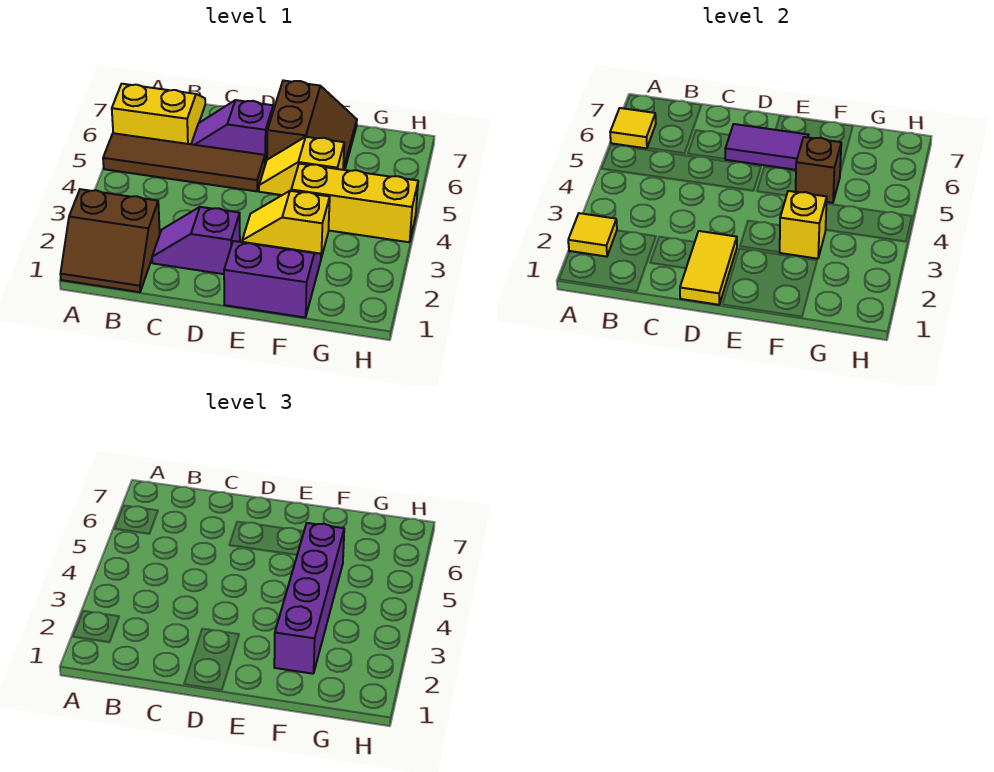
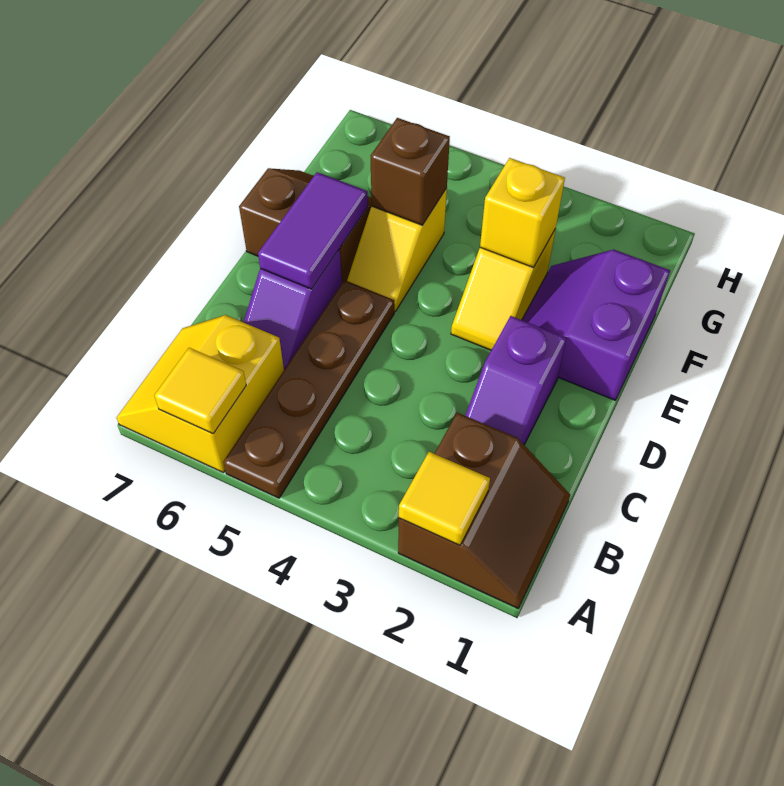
brown 1x4 tile [103,133,265,191] -> brown 1x4 plate [223,280,394,498]
yellow 1x2 tile [680,231,737,305] -> none
purple 1x4 brick [274,523,344,674] -> none
yellow 1x3 brick [291,164,418,242] -> none

